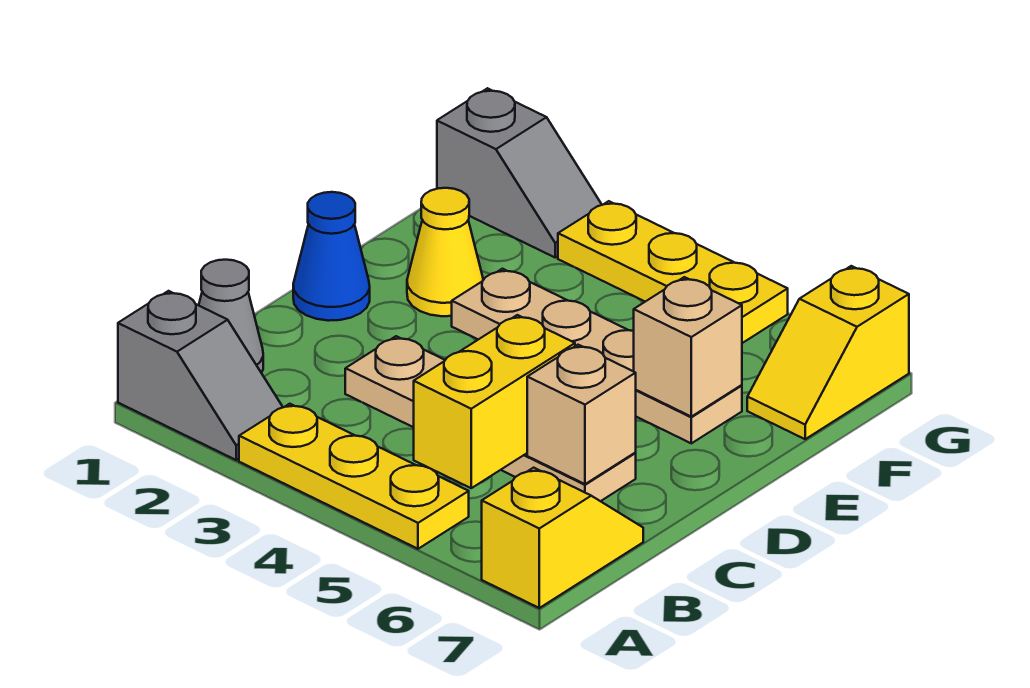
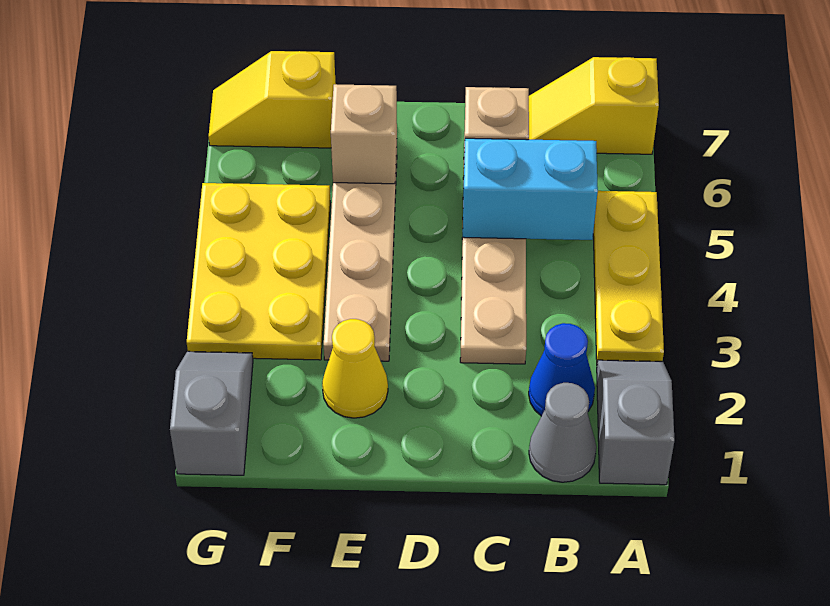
yellow 1x2 brick [414,315,575,488] -> cyan 1x2 brick [463,138,598,240]
blue 1x1 cone [293,192,370,321] -> blue 1x1 cone moved to [529,323,595,416]
yellow 1x2 slope [747,266,909,439] -> yellow 1x2 slope turned to [209,51,336,148]
yellow 1x3 plate [558,201,788,343] -> yellow 2x3 plate [187,183,330,360]

